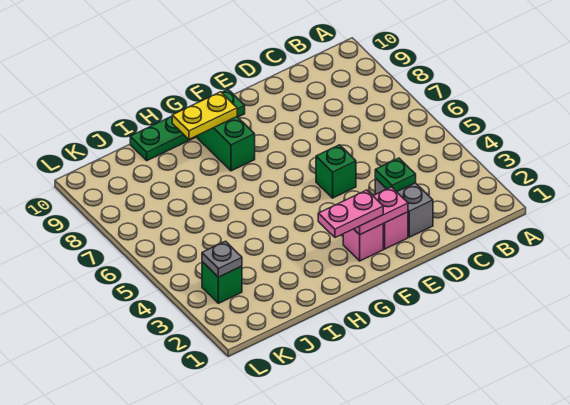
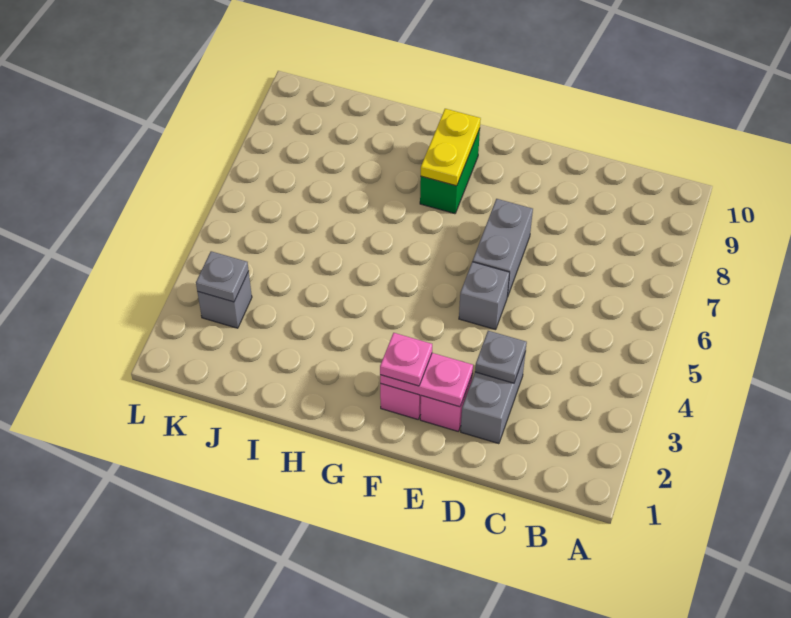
green 1x1 plate [375,158,416,192] -> grey 1x1 plate [475,331,527,383]
green 1x1 brick [316,145,356,198] -> grey 1x1 brick [459,262,510,330]
none -> grey 1x2 brick [473,199,533,297]
pink 1x2 plate [318,190,383,238] -> pink 1x1 plate [380,333,432,386]
green 1x4 plate [130,90,245,161] -> none
yellow 1x2 plate [172,92,237,139] -> yellow 1x2 plate turned to [421,109,481,186]
green 1x1 brick [202,262,242,303] -> grey 1x1 brick [198,272,252,328]

